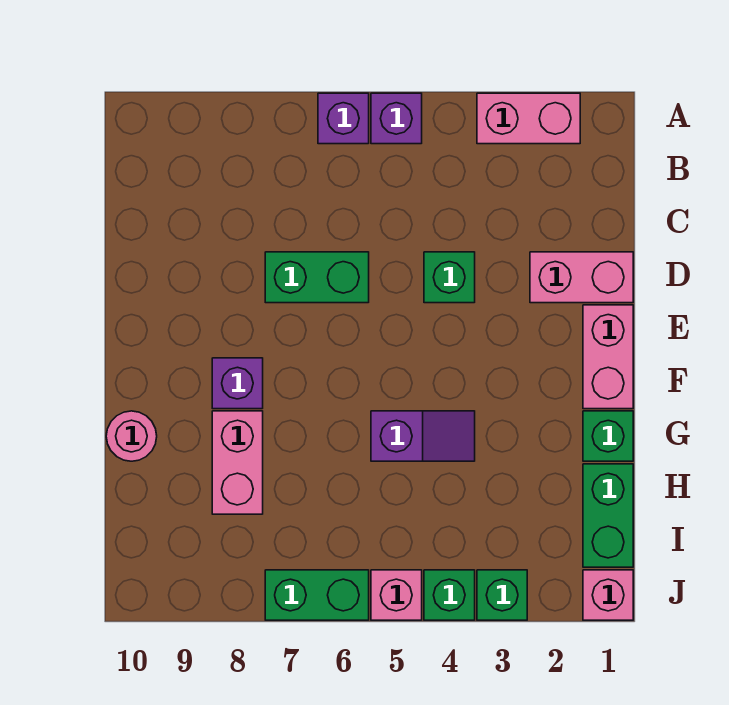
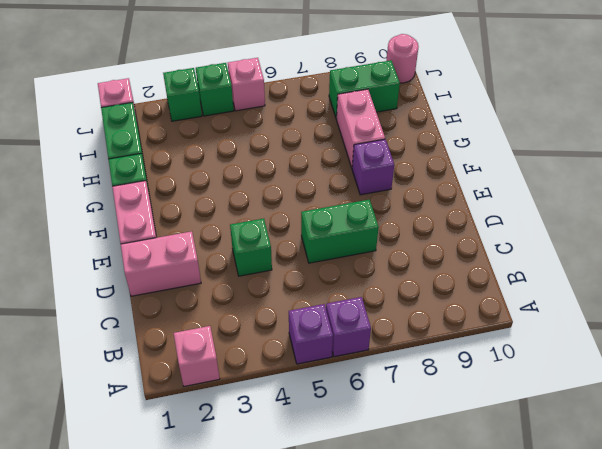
pink 1x2 brick [477,93,580,144] -> pink 1x1 brick [174,326,220,386]
purple 1x2 slope [371,411,475,461] -> none
pink 1x1 round brick [106,411,157,461] -> pink 1x1 round brick moved to [386,34,419,83]
green 1x2 brick [265,570,369,620] -> green 1x2 brick moved to [329,60,400,119]

